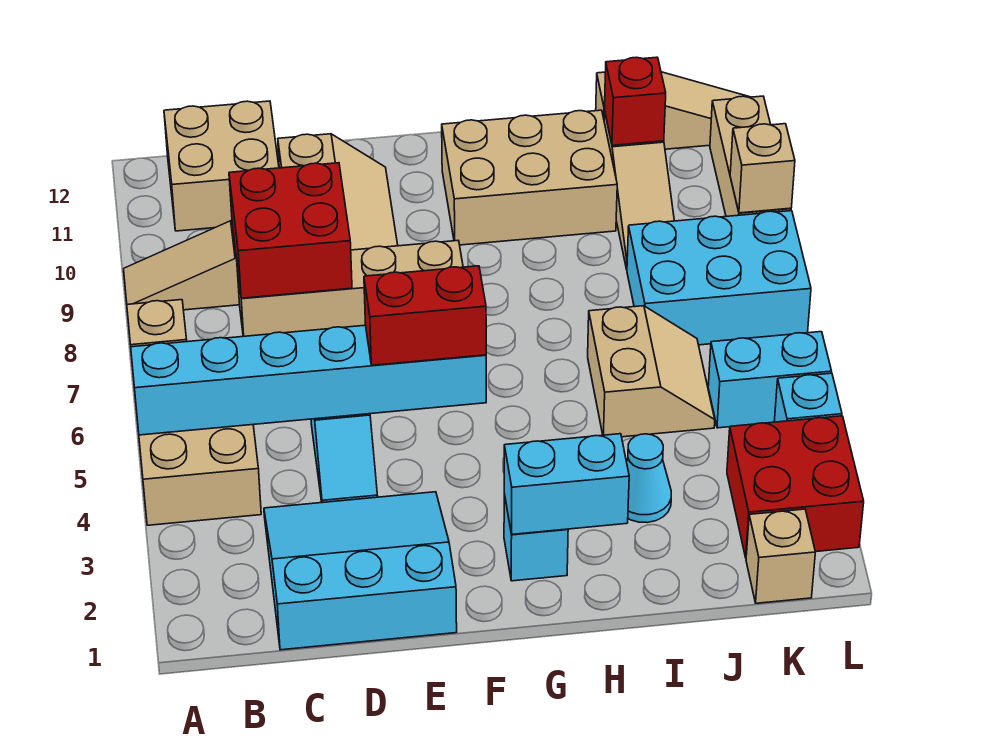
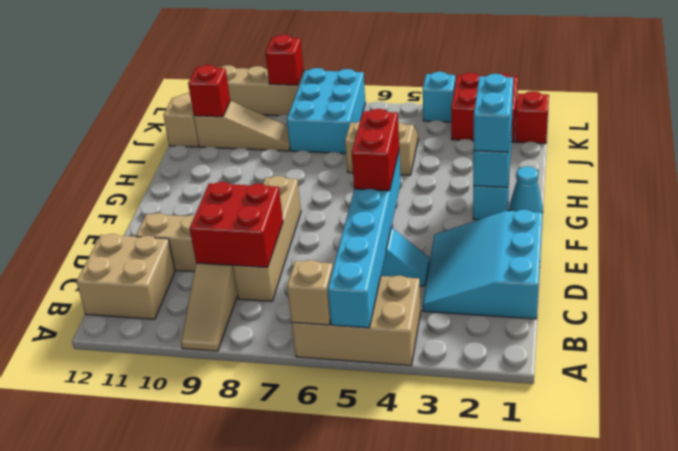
tan 2x3 brick [442,110,617,245] -> none
cyan 1x1 cone [627,434,671,523] -> cyan 1x1 cone moved to [509,166,543,213]
tan 1x1 brick [746,509,815,603] -> red 1x1 brick [515,91,549,143]
cyan 1x2 brick [708,332,832,428] -> cyan 1x2 brick moved to [474,74,513,152]
tan 1x1 brick [730,124,795,213] -> red 1x1 brick [265,35,304,85]

